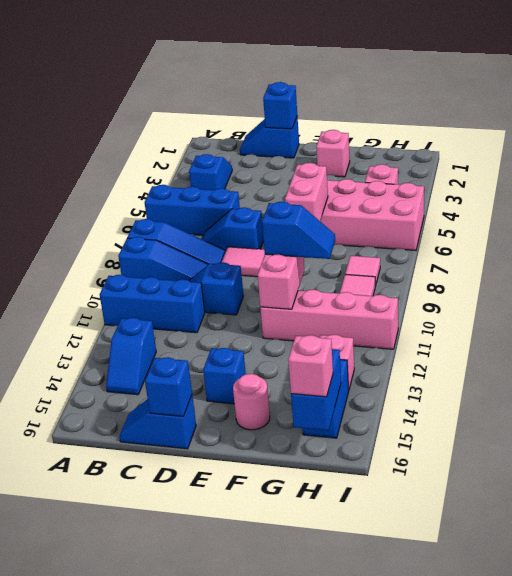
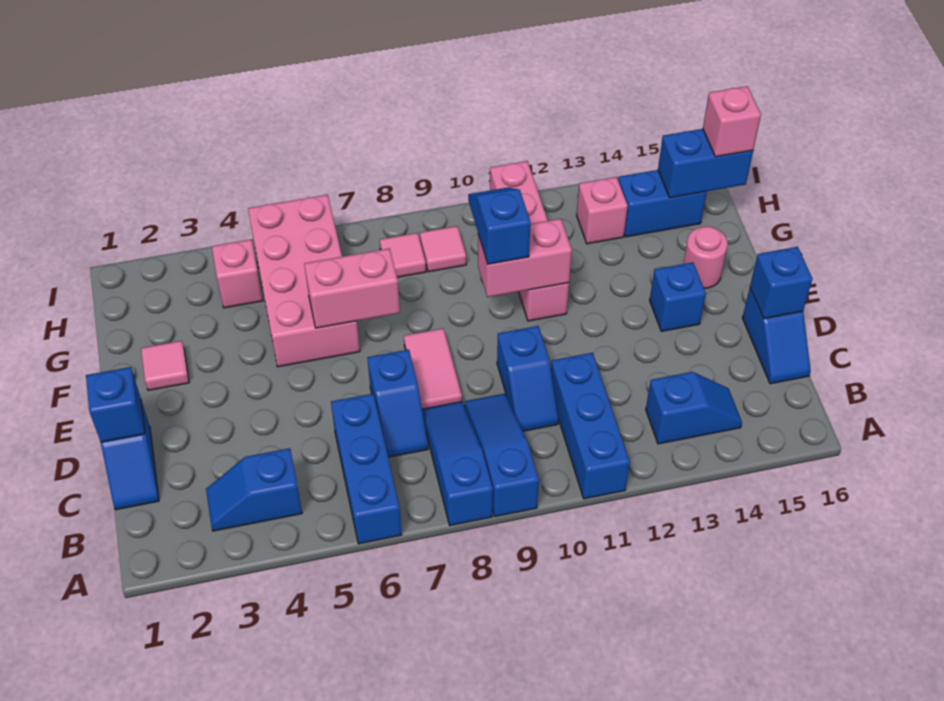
pink 1x1 brick [316,130,350,177] -> pink 1x1 tile [141,341,189,390]

